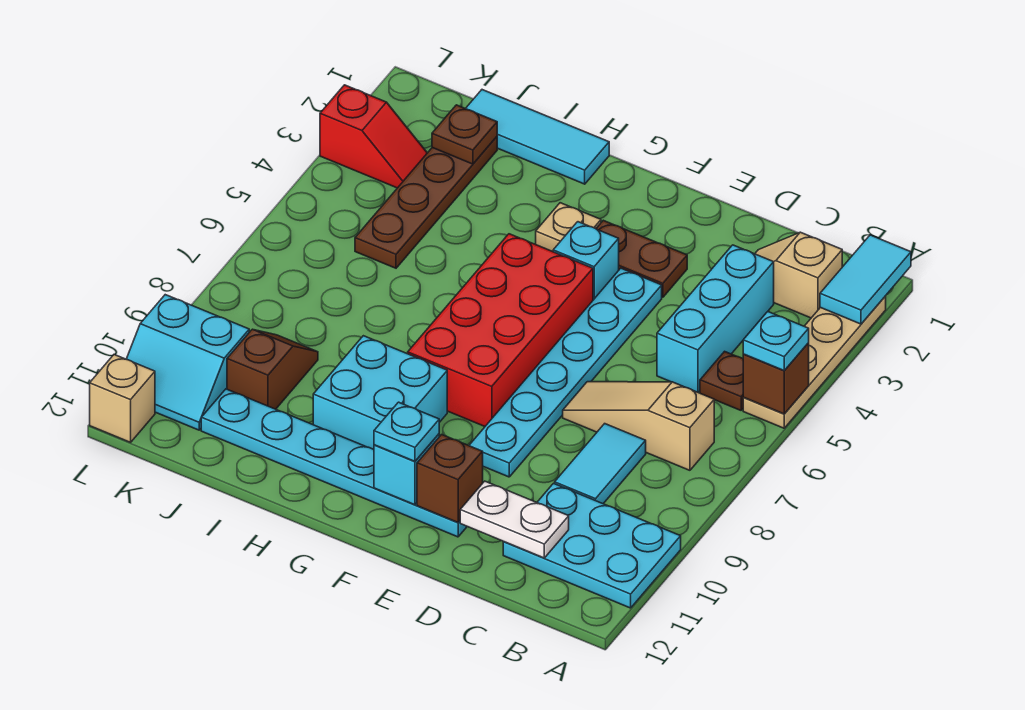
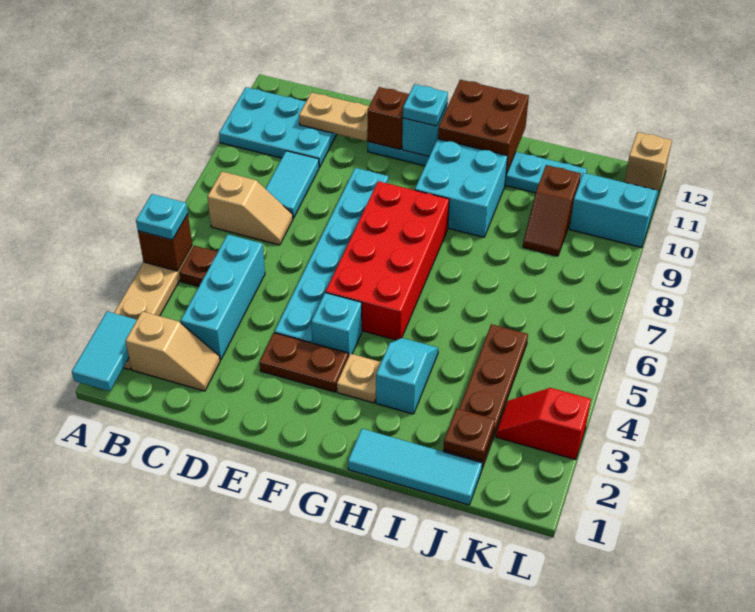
tan 1x3 slope [563,382,714,470] -> tan 1x2 slope [207,172,293,245]
white 1x2 plate [460,481,569,558] -> tan 1x2 plate [299,92,369,141]
none -> brown 2x2 brick [438,80,529,174]
none -> cyan 1x2 slope [376,338,438,414]

